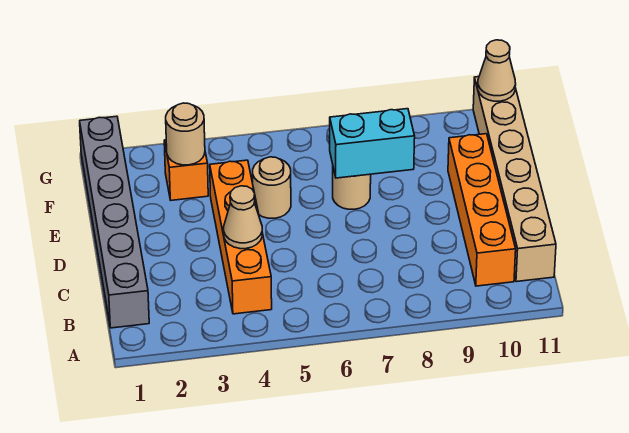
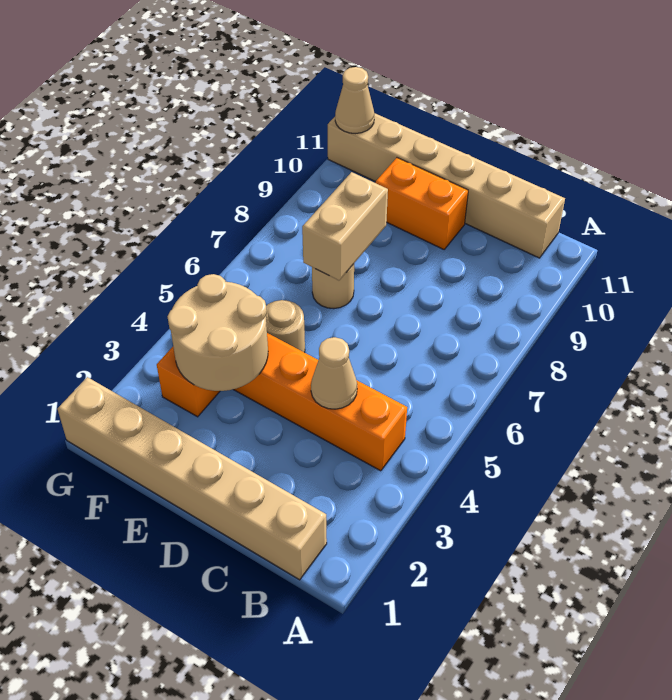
grey 1x6 brick [80,116,149,328] -> tan 1x6 brick [57,377,327,580]
orange 1x4 brick [448,134,516,286] -> orange 1x2 brick [375,158,468,249]
cyan 1x2 brick [330,109,415,178] -> tan 1x2 brick [302,172,388,280]
tan 1x1 round brick [166,103,205,165] -> tan 2x2 round brick [167,274,268,391]

